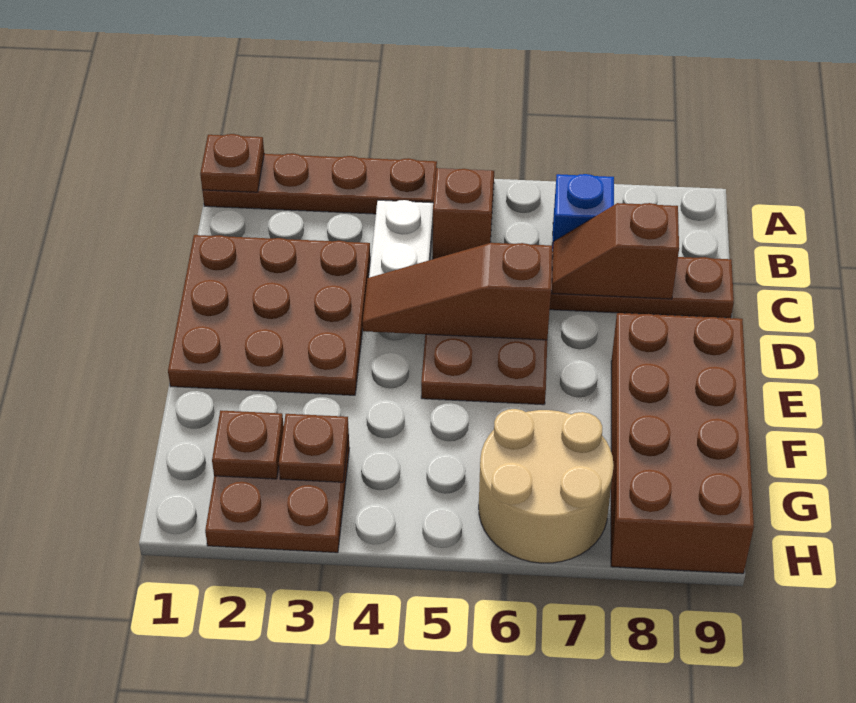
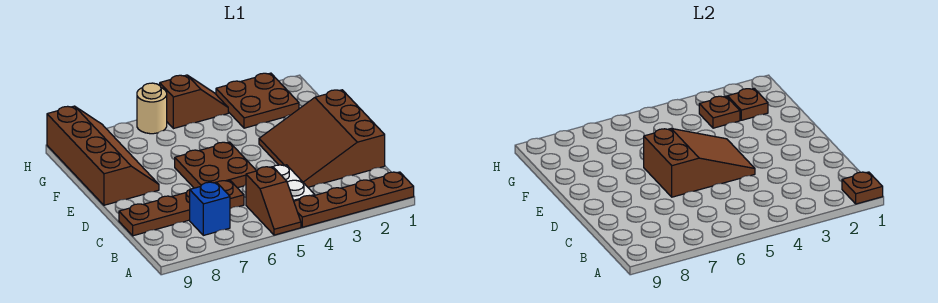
brown 3x3 plate [168,235,370,395] -> brown 3x3 slope [259,90,385,187]
brown 1x2 slope [552,203,679,299] -> brown 1x2 slope moved to [160,75,228,129]
brown 1x3 slope [363,243,552,340] -> brown 2x3 slope [644,128,755,197]
brown 2x4 brick [611,313,754,574] -> brown 2x4 slope [47,106,159,205]
tan 2x2 round brick [479,409,614,563] -> tan 1x1 round brick [137,83,167,134]

